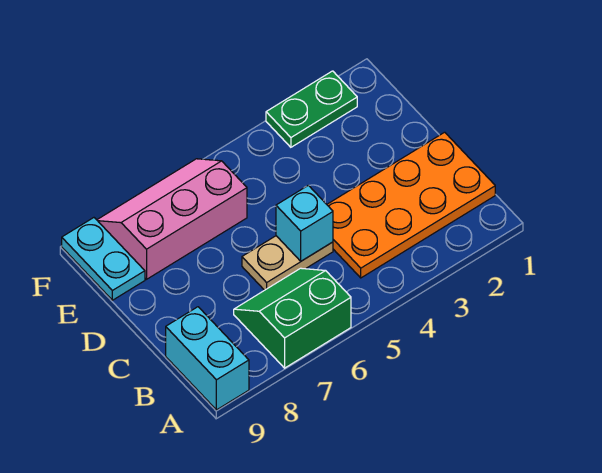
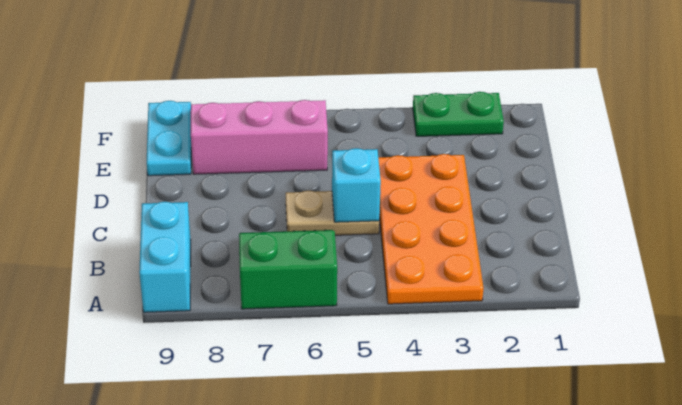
orange 2x4 plate [327,132,495,278] -> orange 2x4 plate turned to [378,154,484,304]

